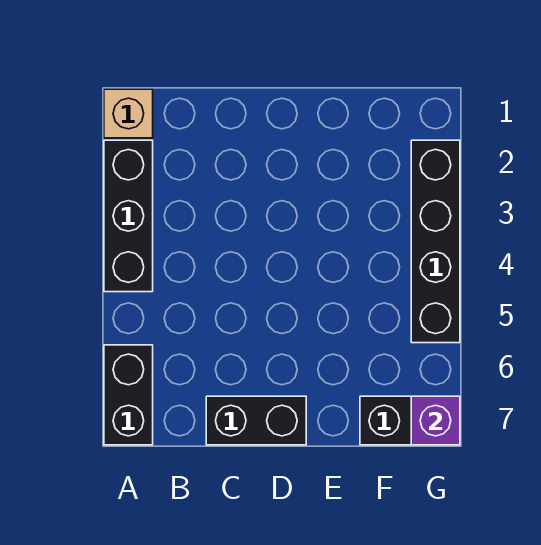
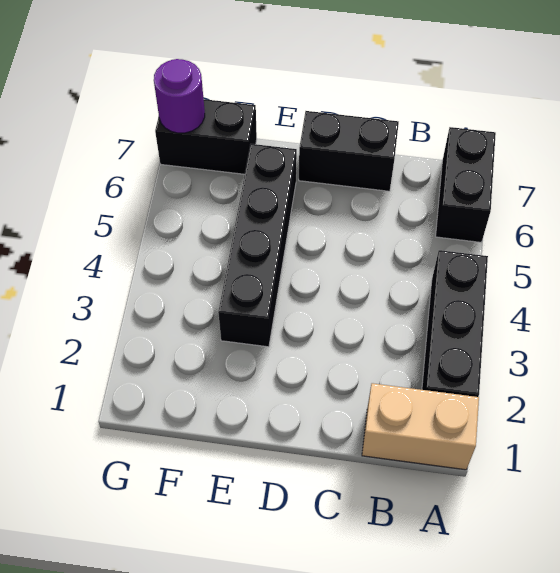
tan 1x1 brick [104,89,153,138] -> tan 1x2 brick [362,383,479,470]
black 1x4 brick [411,140,460,343] -> black 1x4 brick moved to [218,144,297,347]
purple 1x1 brick [411,396,460,445] -> purple 1x1 round brick [154,59,205,133]

